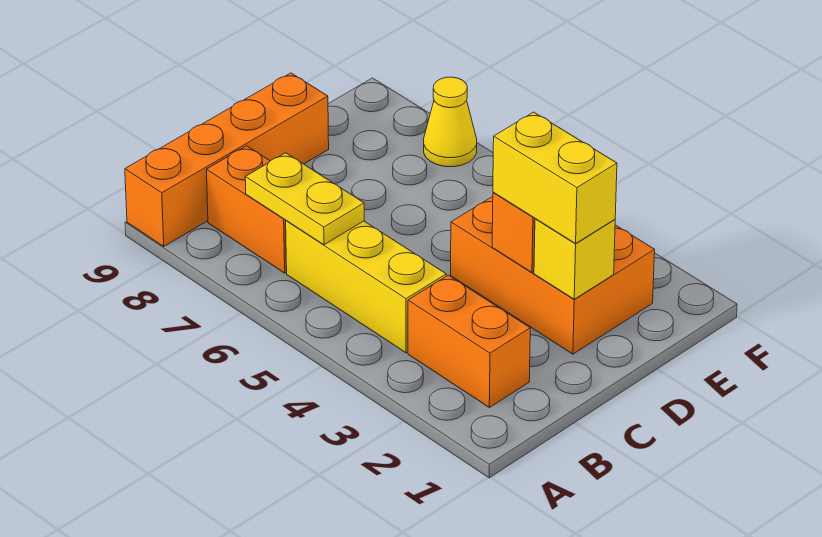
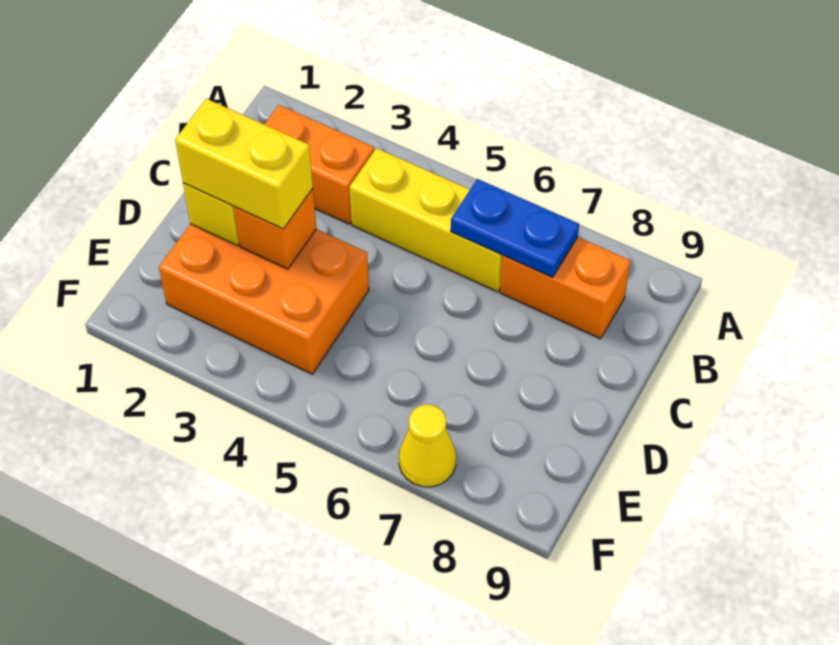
orange 1x4 brick [125,73,329,246] -> none
yellow 1x2 plate [245,153,364,245] -> blue 1x2 plate [451,179,579,277]

